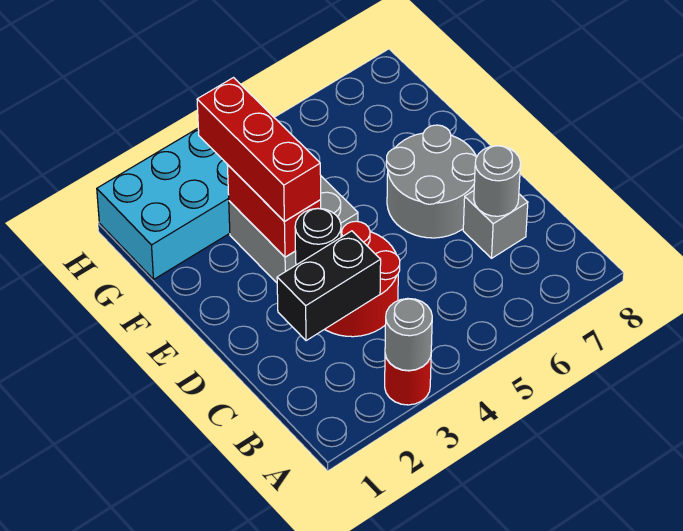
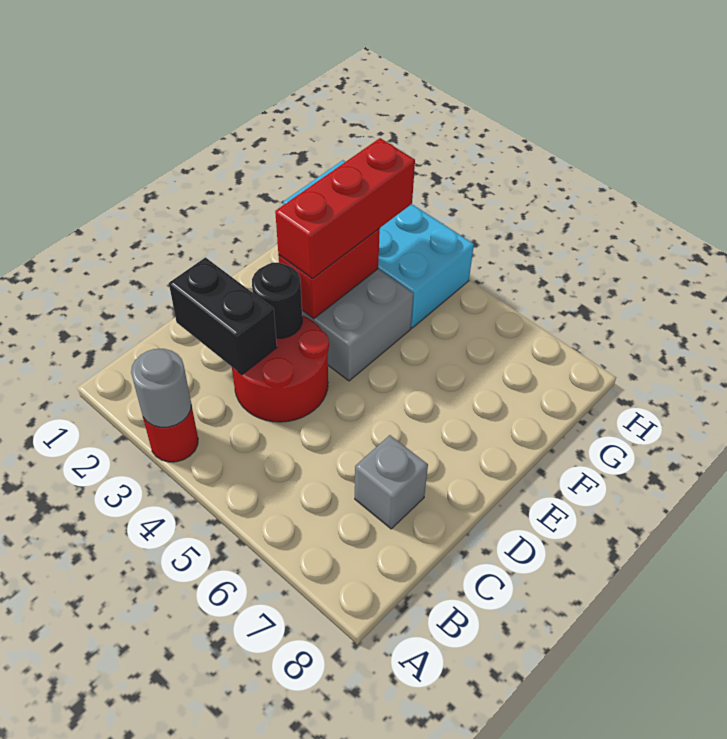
grey 1x1 round brick [474,146,521,216] -> none
grey 2x2 round brick [386,125,477,238] -> none

